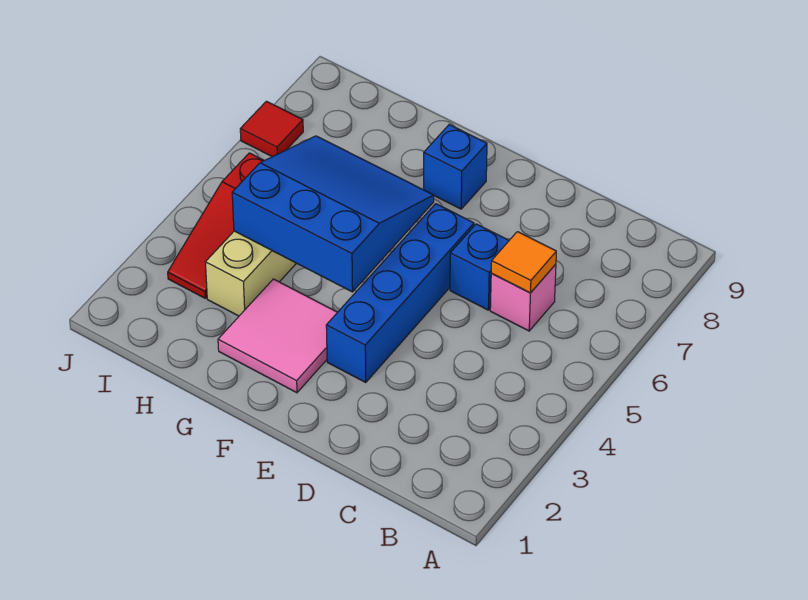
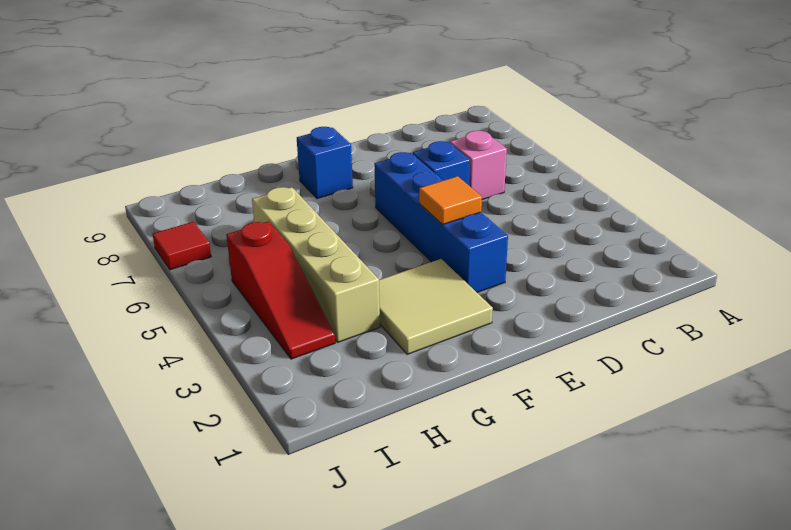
orange 1x1 tile [491,232,556,293] -> orange 1x1 tile moved to [419,176,482,225]
pink 2x2 tile [218,279,337,393] -> tan 2x2 tile [379,259,493,354]
blue 3x3 slope [232,136,434,292] -> none

